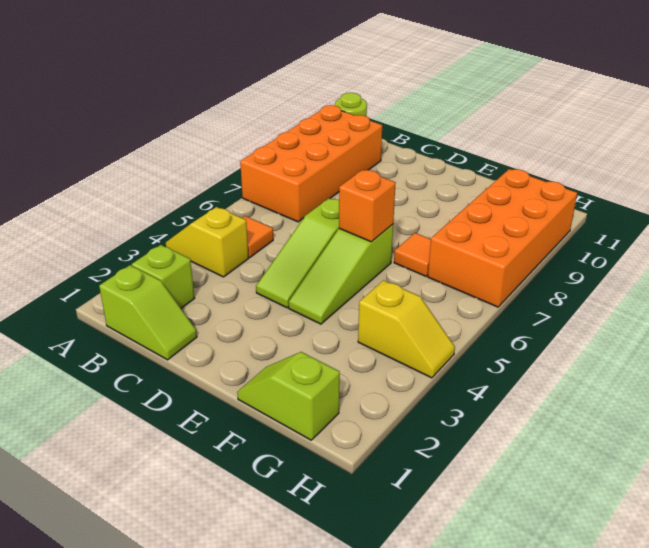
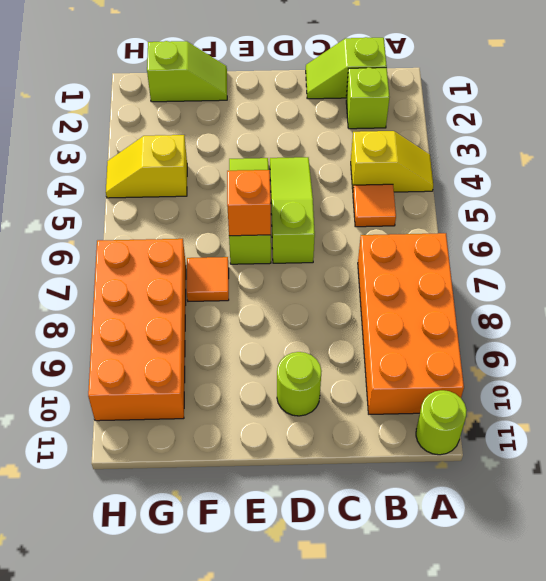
none -> lime 1x1 round brick [277,352,321,416]

